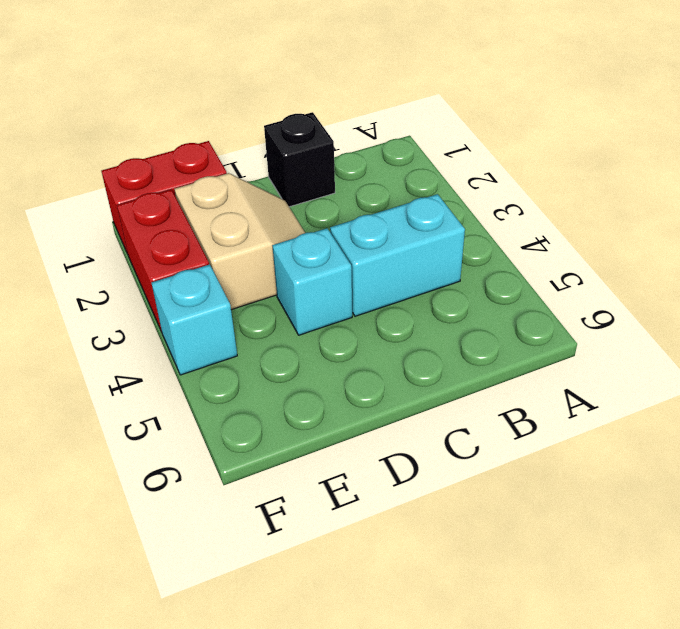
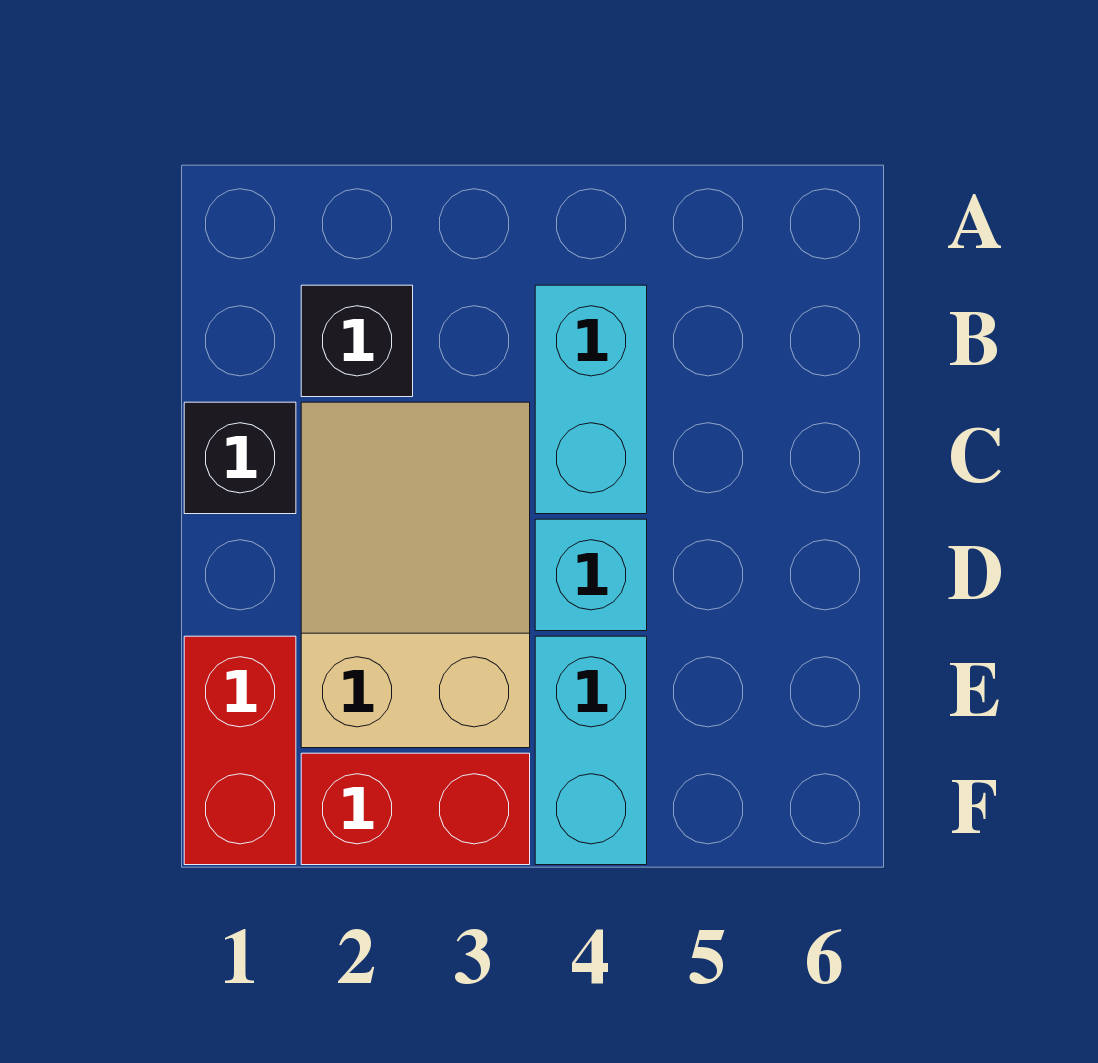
none -> black 1x1 brick [301,285,413,397]
tan 2x2 slope [175,173,305,310] -> tan 2x3 slope [301,402,530,748]
cyan 1x1 brick [152,264,237,375] -> cyan 1x2 brick [535,636,647,865]

